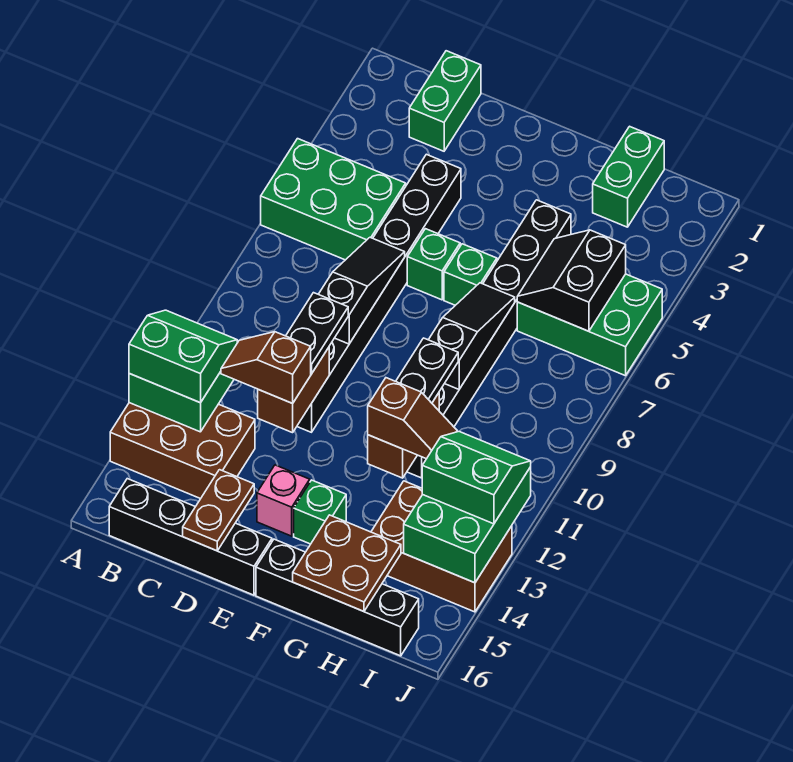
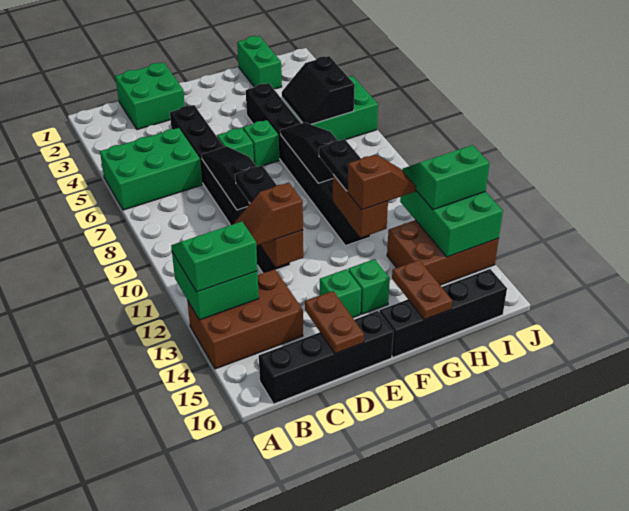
green 1x2 brick [409,51,481,151] -> green 2x2 brick [115,62,185,130]
pink 1x1 brick [257,465,310,536] -> green 1x1 brick [320,269,361,318]
brown 2x2 plate [293,515,401,611] -> brown 1x2 plate [392,260,452,320]

